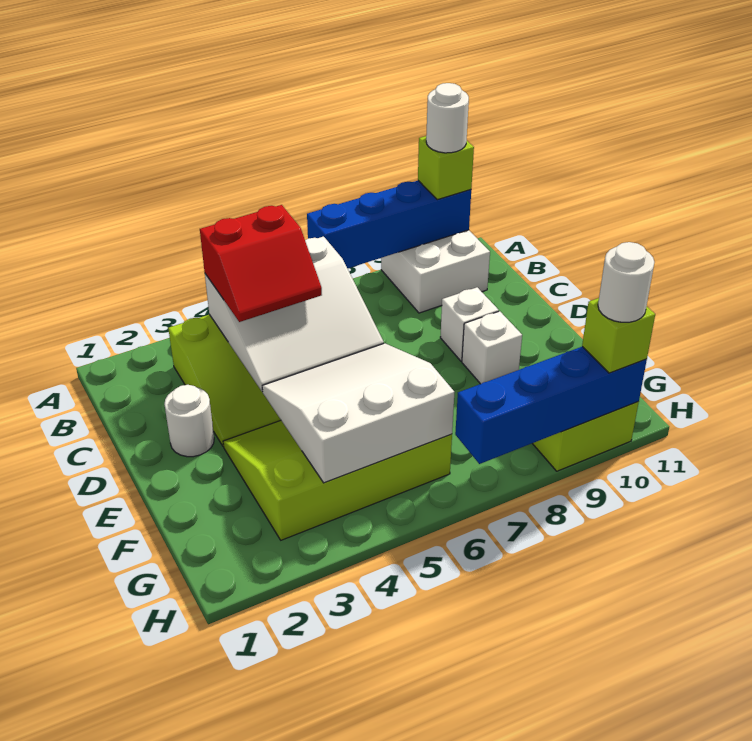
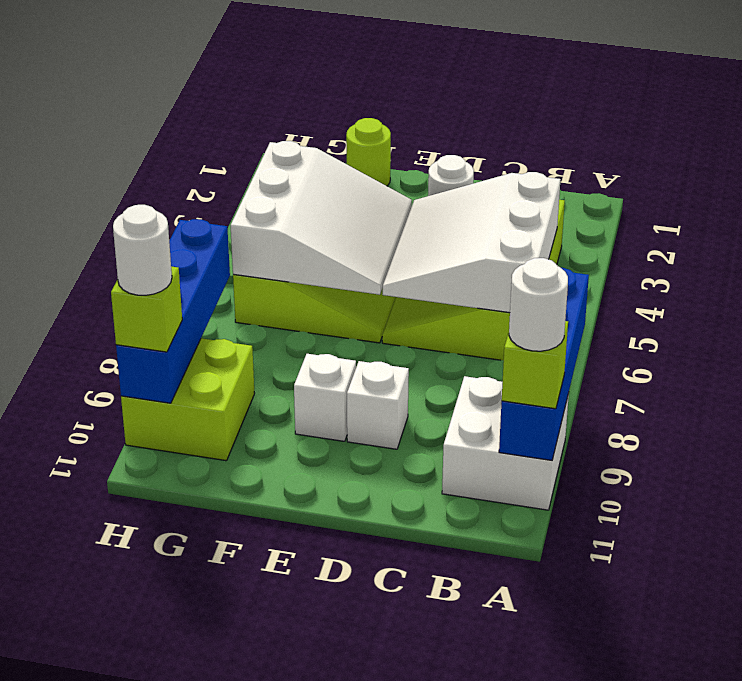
red 2x2 slope [200,205,322,322] -> none
none -> lime 1x1 round brick [346,118,391,186]

